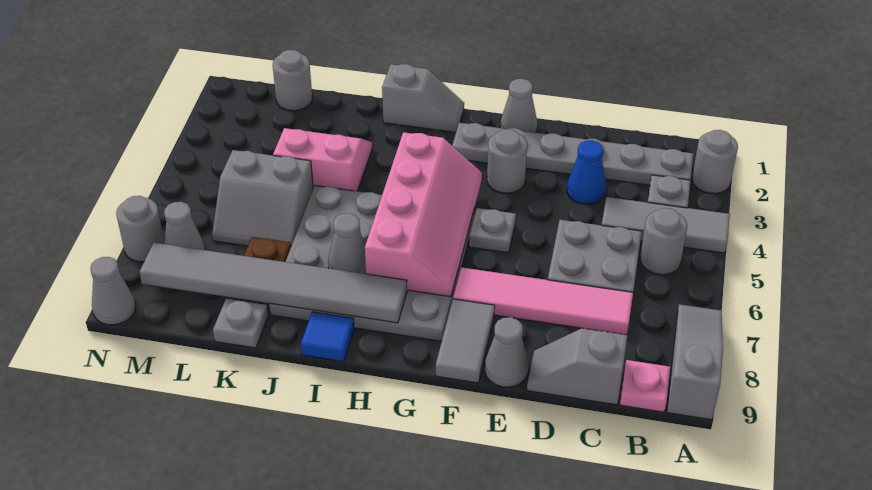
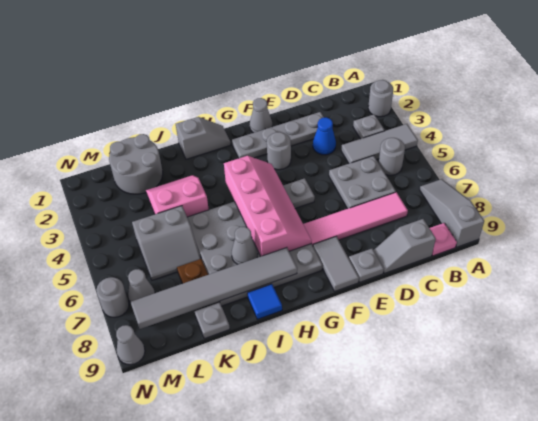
grey 1x6 plate [452,123,693,185] -> grey 1x4 plate [232,112,324,158]
grey 1x1 cone [485,317,528,387] -> grey 1x1 plate [349,249,384,282]
grey 1x1 round brick [273,50,312,111] -> grey 2x2 round brick [109,134,163,194]

